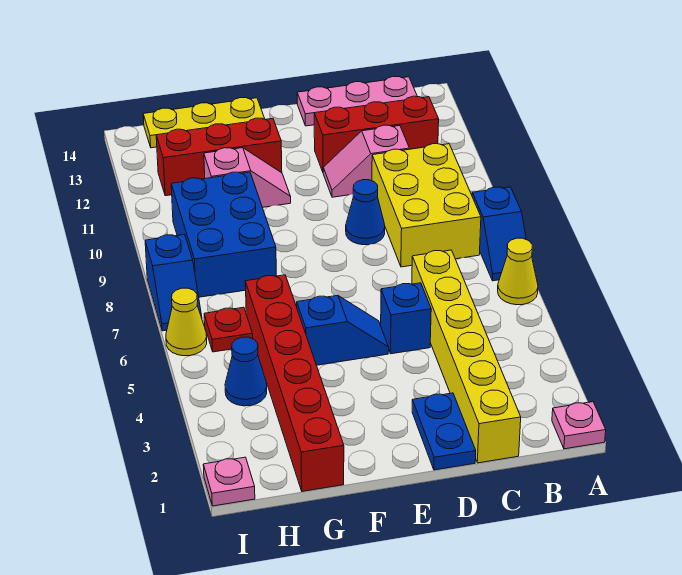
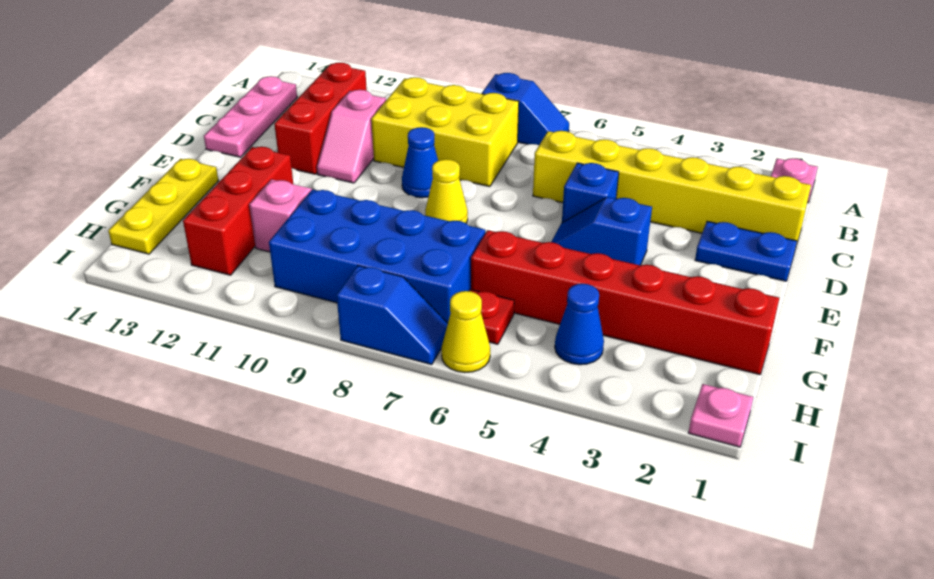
yellow 1x1 cone [498,238,538,305] -> yellow 1x1 cone moved to [425,159,468,223]
blue 1x2 slope [297,295,389,365] -> blue 1x2 slope turned to [551,197,652,265]
blue 2x3 brick [171,172,276,297] -> blue 2x4 brick [269,189,485,323]

